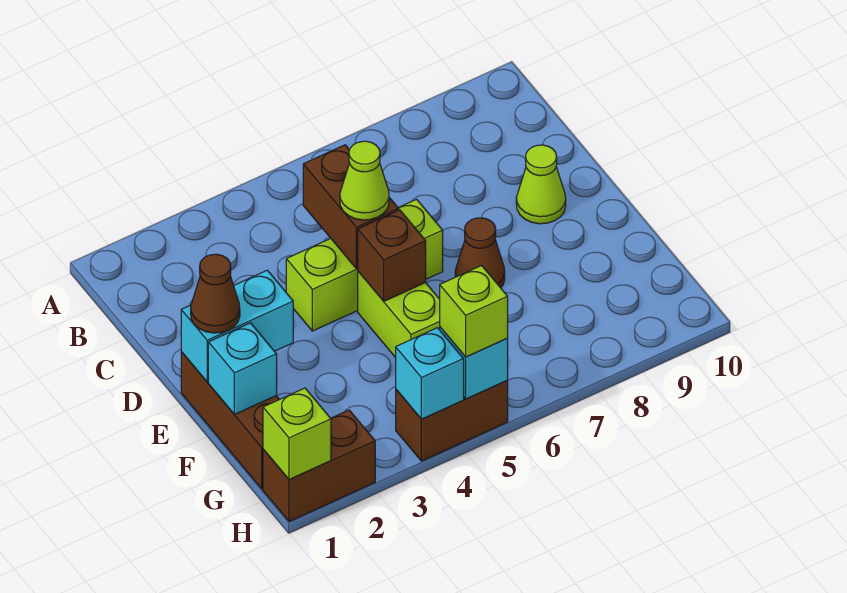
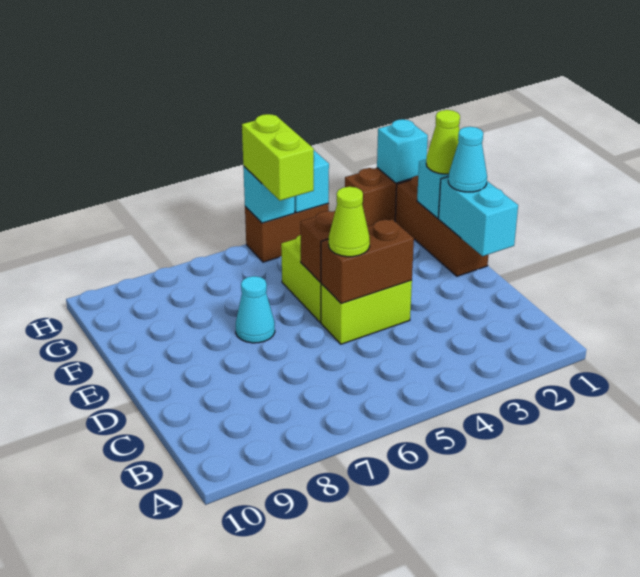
brown 1x2 brick [303,145,399,269] -> brown 1x2 brick turned to [321,219,414,303]
lime 1x3 brick [286,199,443,331] -> lime 1x2 brick [321,280,412,344]
lime 1x1 cone [516,145,566,224] -> lime 1x1 cone moved to [426,110,460,174]
cyan 1x2 brick [181,270,293,382] -> cyan 1x2 brick turned to [438,177,518,256]
brown 1x1 cone [191,254,240,333] -> cyan 1x1 cone [448,127,487,192]
brown 1x1 cone [455,218,505,288] -> cyan 1x1 cone [236,276,275,343]
lime 1x1 brick [263,388,331,479] -> cyan 1x1 brick [377,119,428,183]
lime 1x1 brick [440,265,508,357] -> lime 1x2 brick [242,114,314,201]

